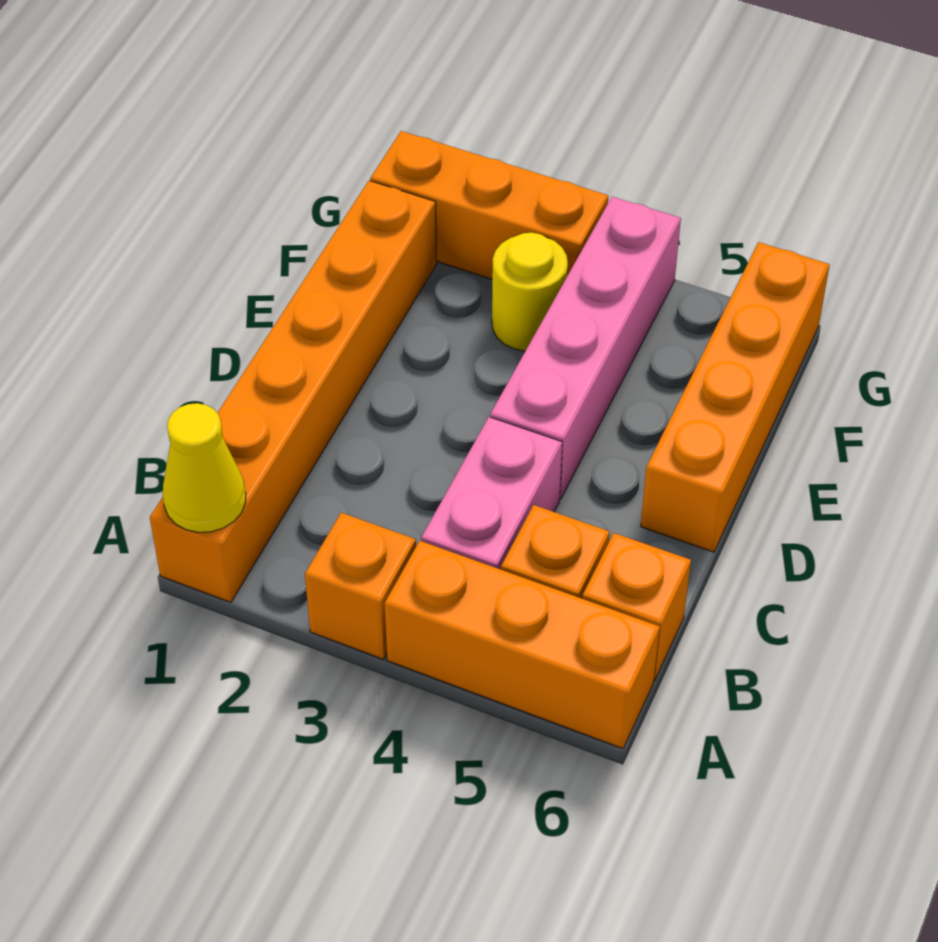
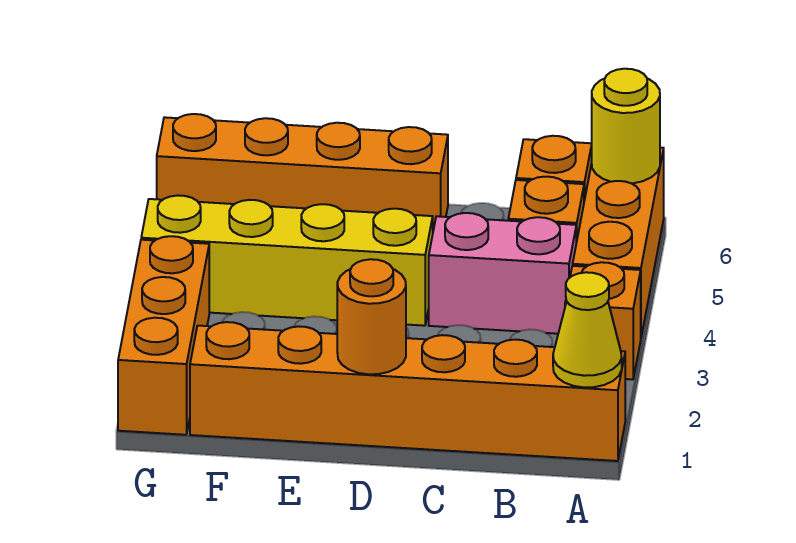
none -> orange 1x1 round brick [337,259,406,374]
pink 1x4 brick [490,197,681,499] -> yellow 1x4 brick [141,195,433,326]
yellow 1x1 round brick [492,233,568,351] -> yellow 1x1 round brick moved to [592,69,660,183]

